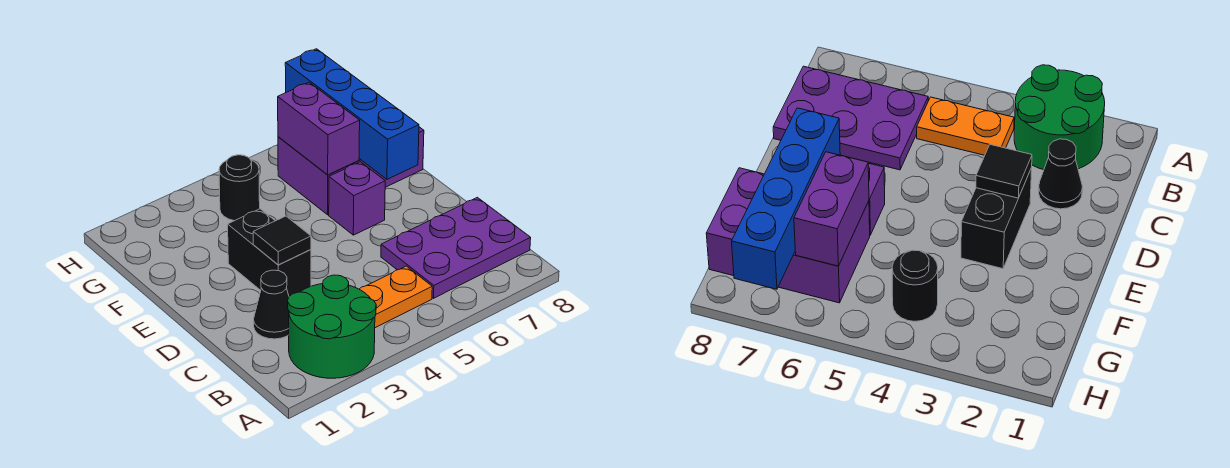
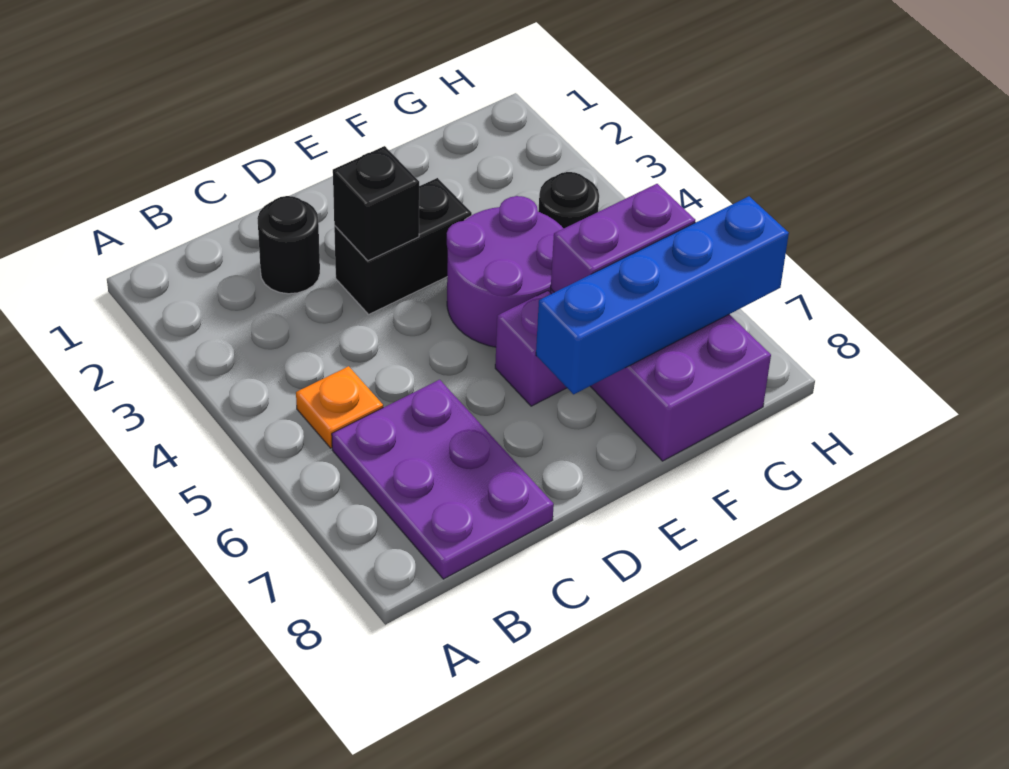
green 2x2 round brick [288,275,376,378] -> none
orange 1x2 plate [359,266,432,328] -> orange 1x1 plate [296,366,383,448]
black 1x1 cone [254,270,289,339] -> black 1x1 round brick [257,196,320,294]
black 1x1 tile [253,216,311,265] -> black 1x1 brick [333,146,419,261]
none -> purple 2x2 round brick [447,196,564,347]

